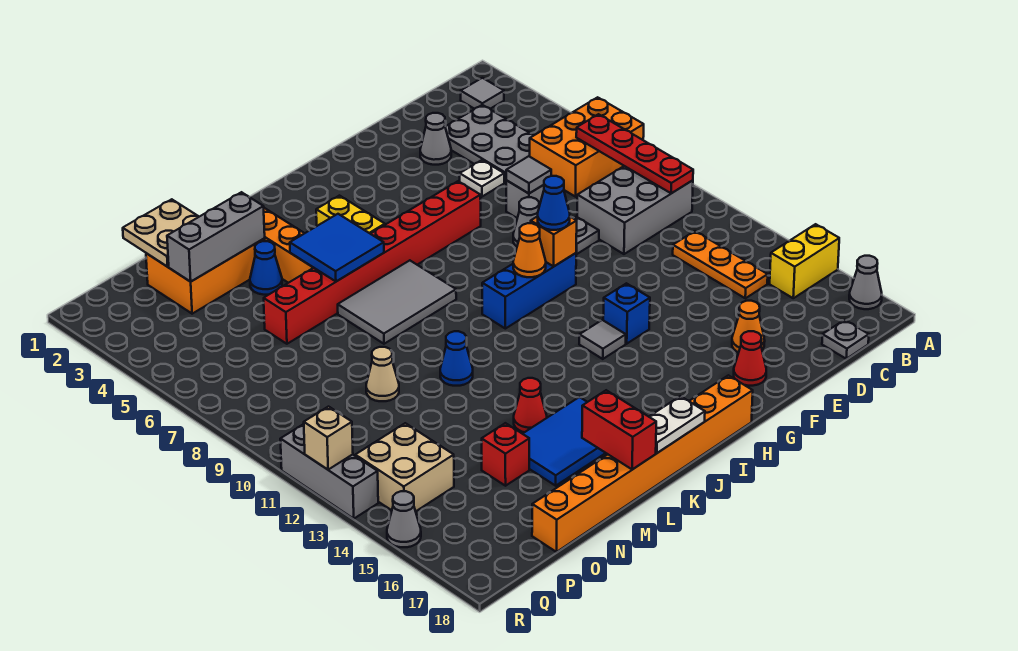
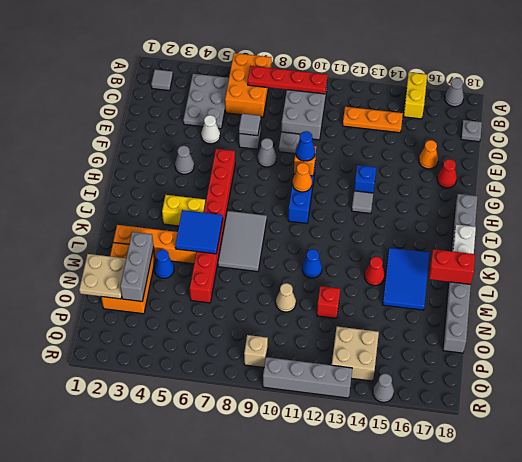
grey 2x3 plate [445,105,534,182] -> grey 2x3 plate turned to [183,74,229,129]
grey 1x1 cone [420,113,451,165] -> grey 1x1 cone moved to [175,146,194,174]
white 1x1 plate [460,160,504,197] -> white 1x1 cone [201,115,220,144]
orange 1x8 brick [532,375,753,552] -> grey 1x8 brick [443,194,477,353]
red 1x1 brick [482,423,529,486] -> red 1x1 brick moved to [317,286,340,318]
grey 1x3 brick [280,424,378,519] -> grey 1x4 brick [263,357,352,398]
tan 1x1 brick [304,407,353,470] -> tan 1x1 brick moved to [244,335,268,367]

